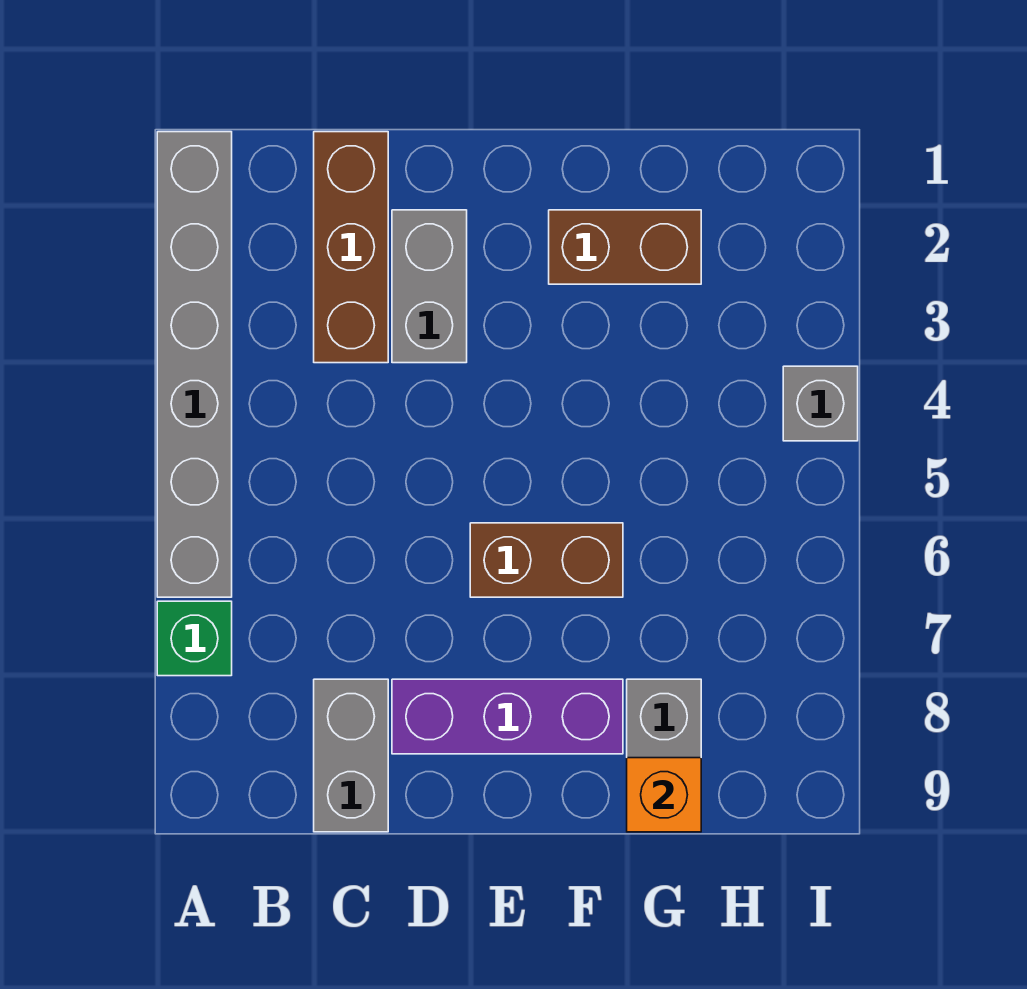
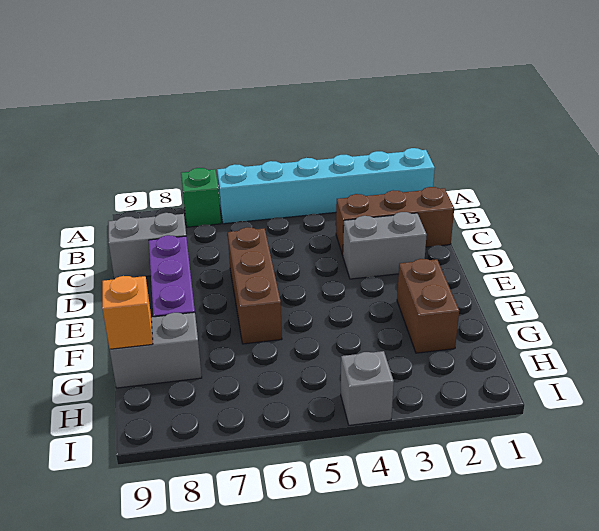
grey 1x6 brick [157,132,232,597] -> cyan 1x6 brick [217,148,435,224]
brown 1x2 brick [470,523,623,597] -> brown 1x3 brick [228,227,282,344]

